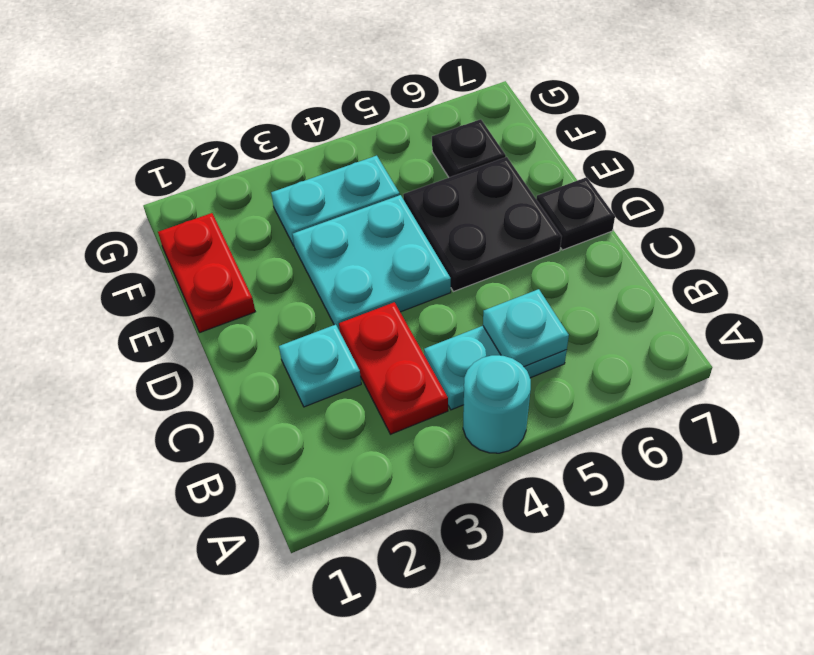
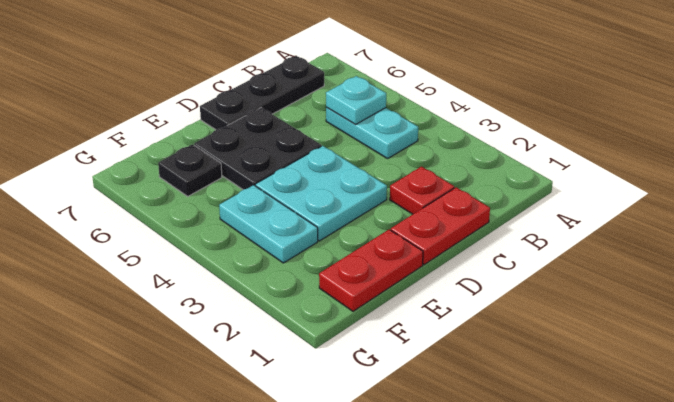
cyan 1x1 round brick [463,355,531,453] -> none
red 1x2 plate [339,302,448,434] -> red 1x2 plate moved to [391,187,490,265]
cyan 1x1 plate [279,325,361,407] -> red 1x1 plate [390,167,454,214]
black 1x1 plate [536,177,615,250] -> black 1x3 plate [200,56,324,130]

